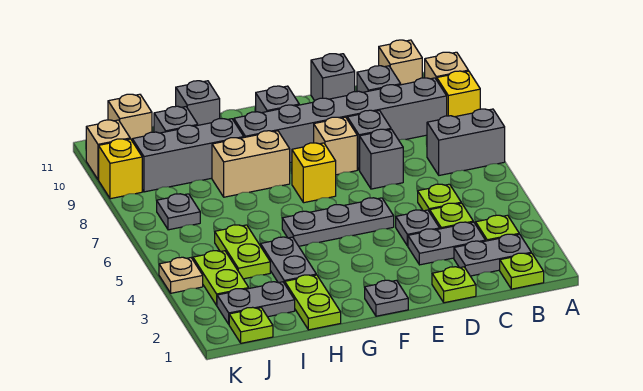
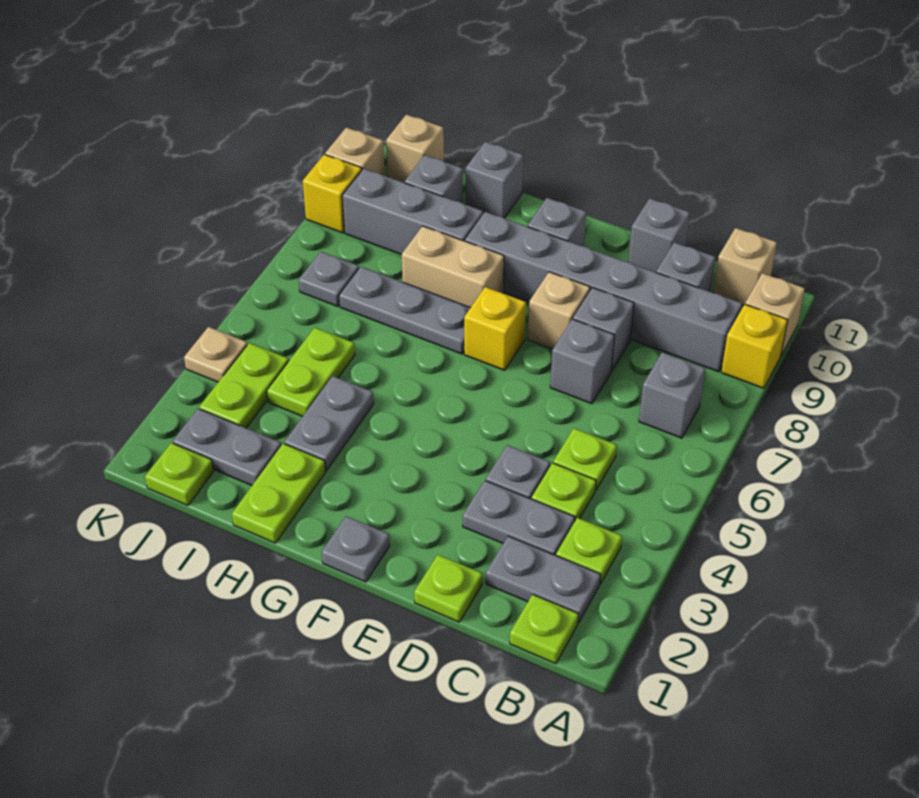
grey 1x2 brick [427,109,505,175] -> grey 1x1 brick [639,352,706,438]
grey 1x3 plate [282,198,394,246] -> grey 1x3 plate moved to [339,267,470,354]

